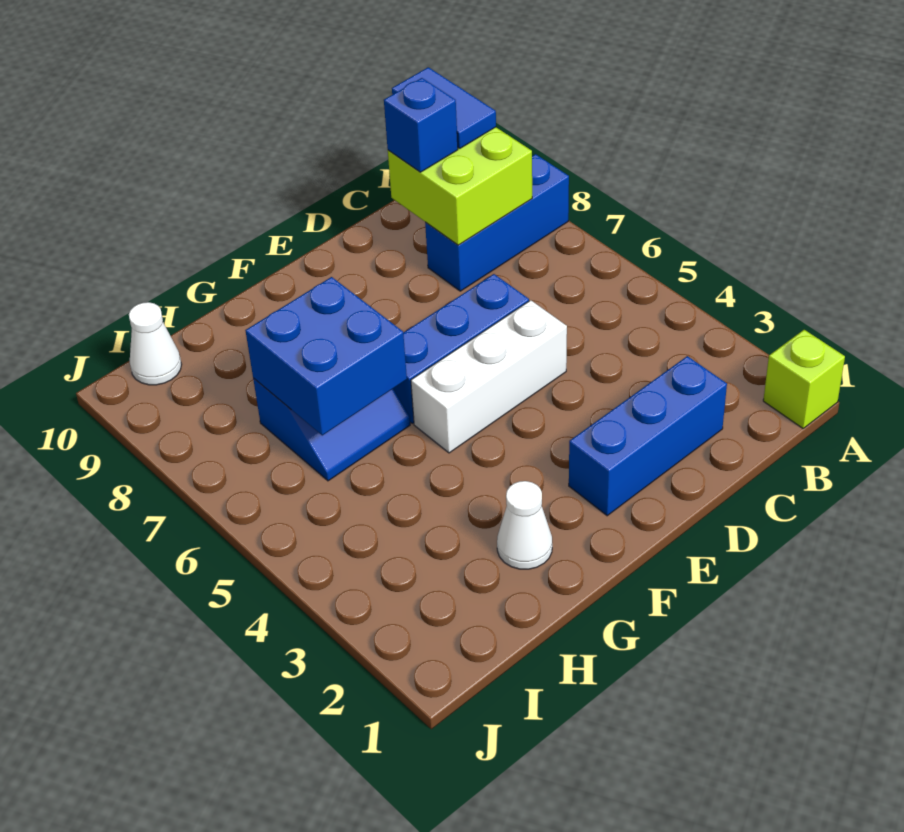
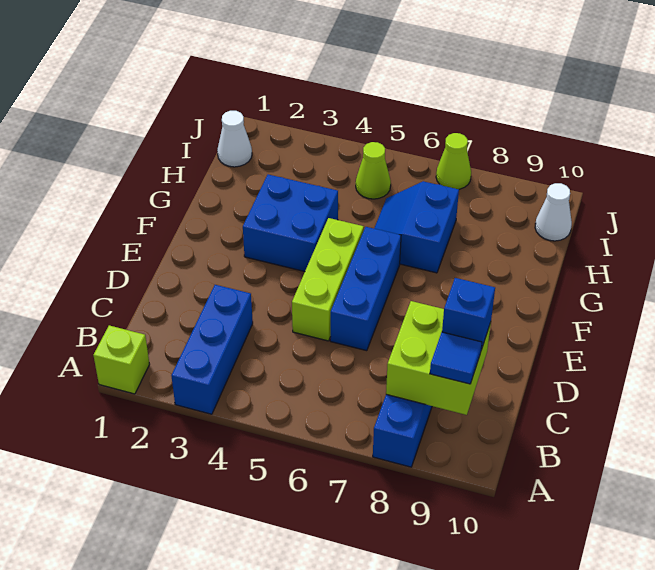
blue 1x2 tile [392,67,496,148] -> blue 1x1 tile [430,332,482,384]
blue 1x3 brick [569,356,727,516] -> blue 1x3 brick moved to [171,285,253,414]
white 1x3 brick [411,300,567,453] -> lime 1x3 brick [292,218,364,341]
white 1x1 cone [497,481,552,569] -> white 1x1 cone moved to [217,111,252,167]
blue 2x2 brick [245,277,407,435] -> blue 2x2 brick moved to [243,174,338,272]
none -> lime 1x1 cone [356,142,391,199]
none -> lime 1x1 cone [436,133,471,189]

